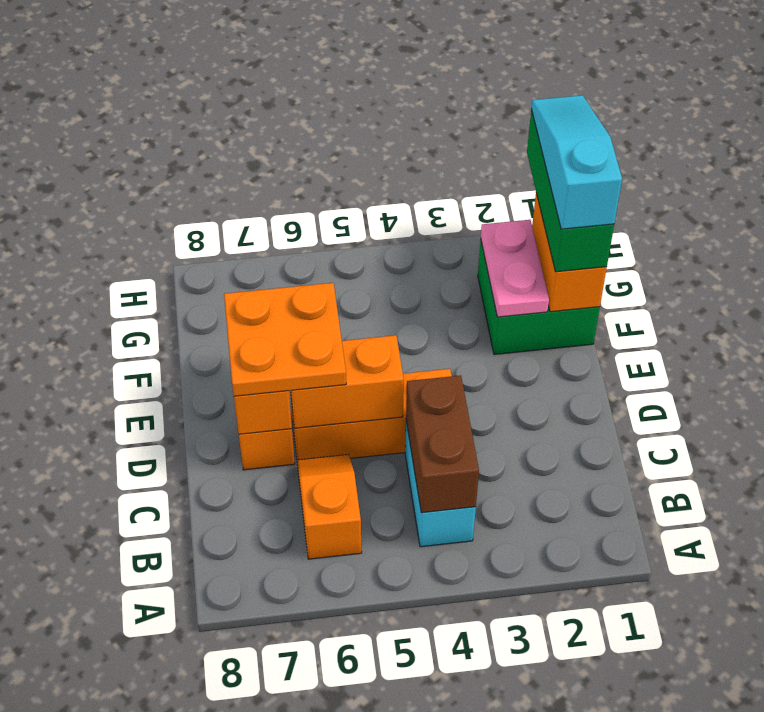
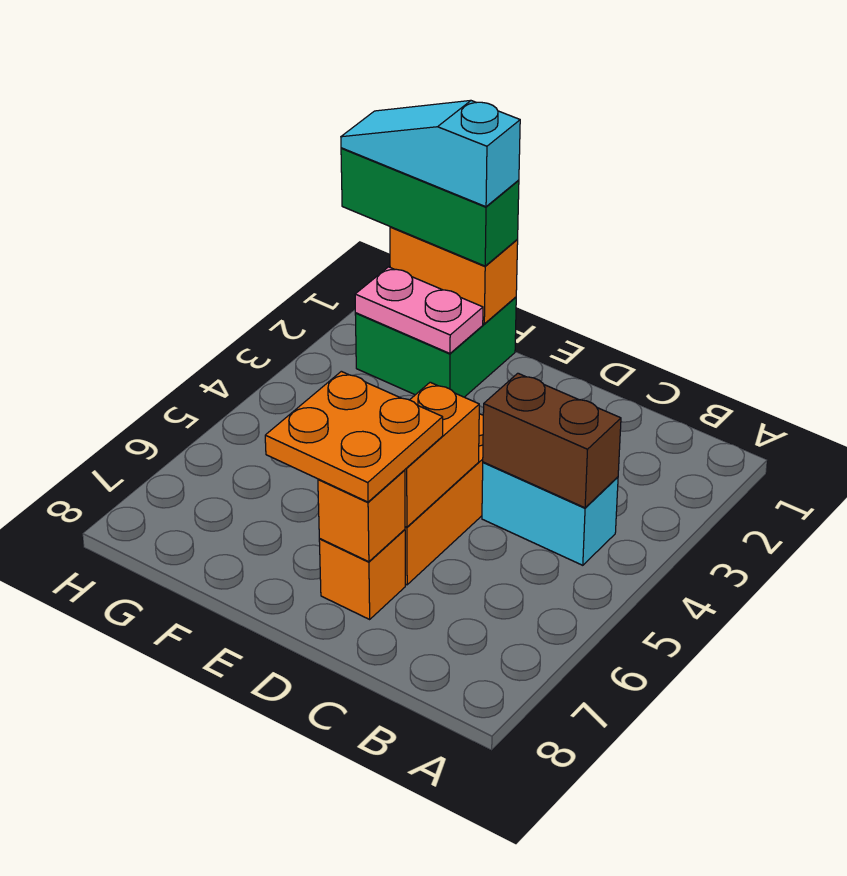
orange 1x2 slope [297,455,362,559] -> none

